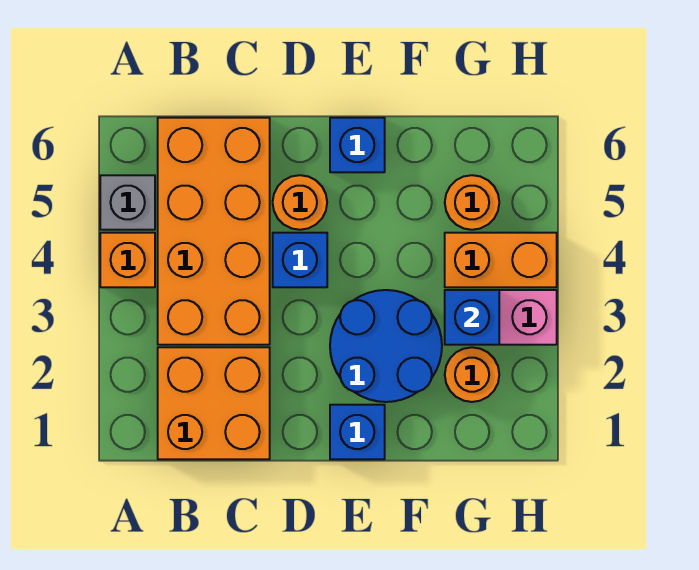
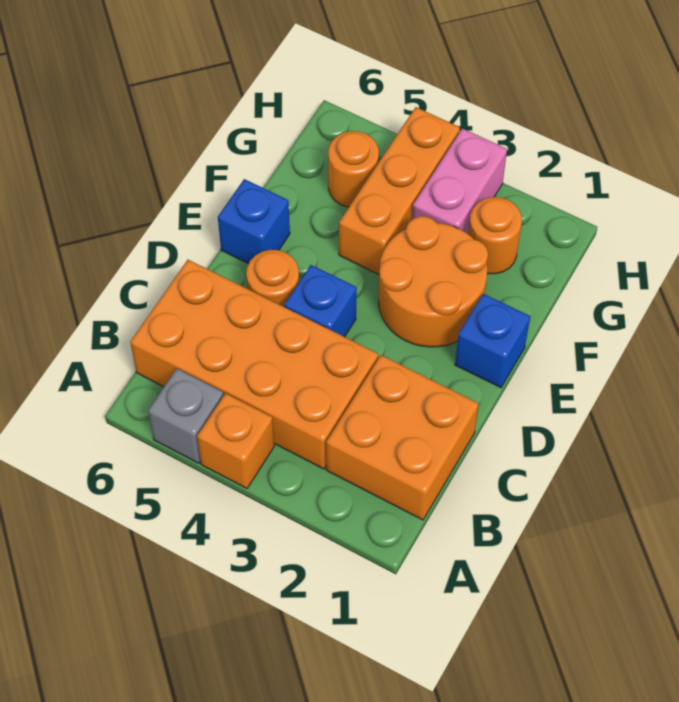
blue 2x2 round brick [330,290,442,402] -> orange 2x2 round brick [379,216,488,347]
blue 1x1 brick [445,290,499,345] -> none
orange 1x2 brick [445,233,557,287] -> orange 1x3 brick [339,107,460,274]

